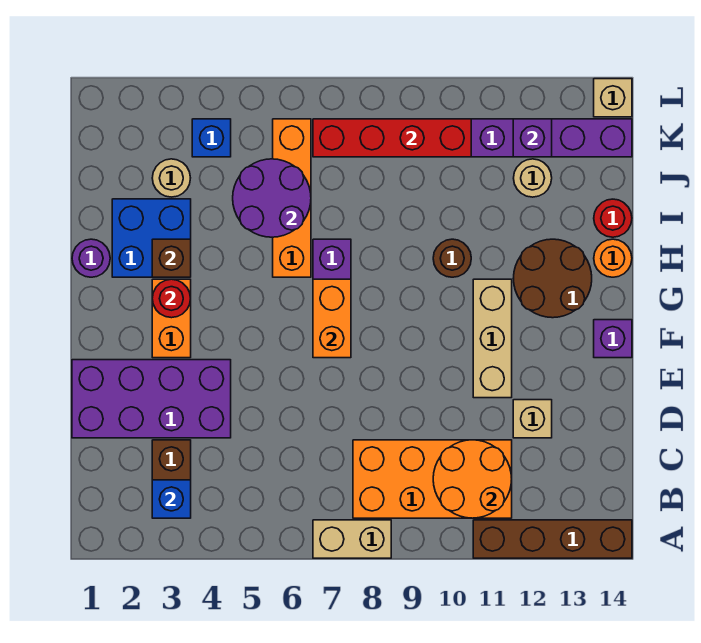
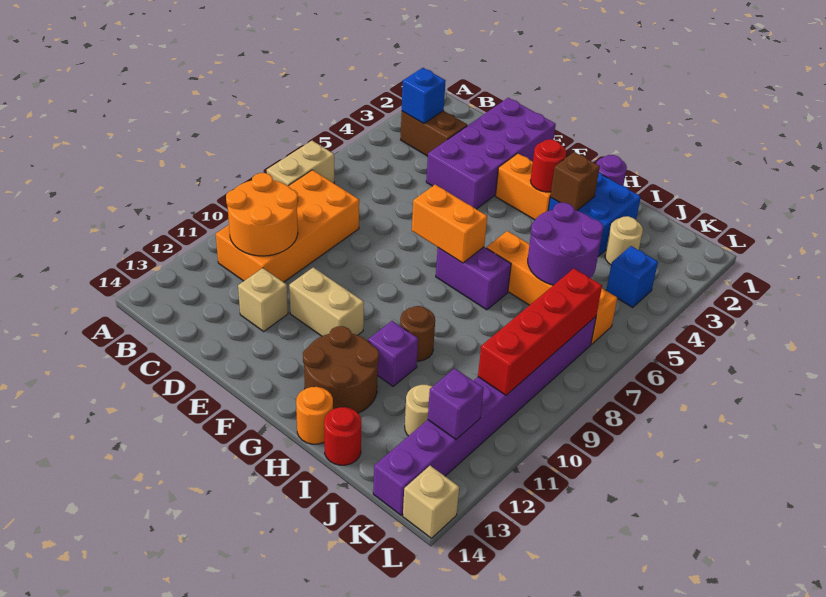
brown 1x4 brick [473,520,632,558] -> none
tan 1x3 brick [473,279,512,398] -> tan 1x2 brick [289,267,364,336]
purple 1x1 brick [594,320,632,358] -> purple 1x1 brick moved to [368,321,418,386]

